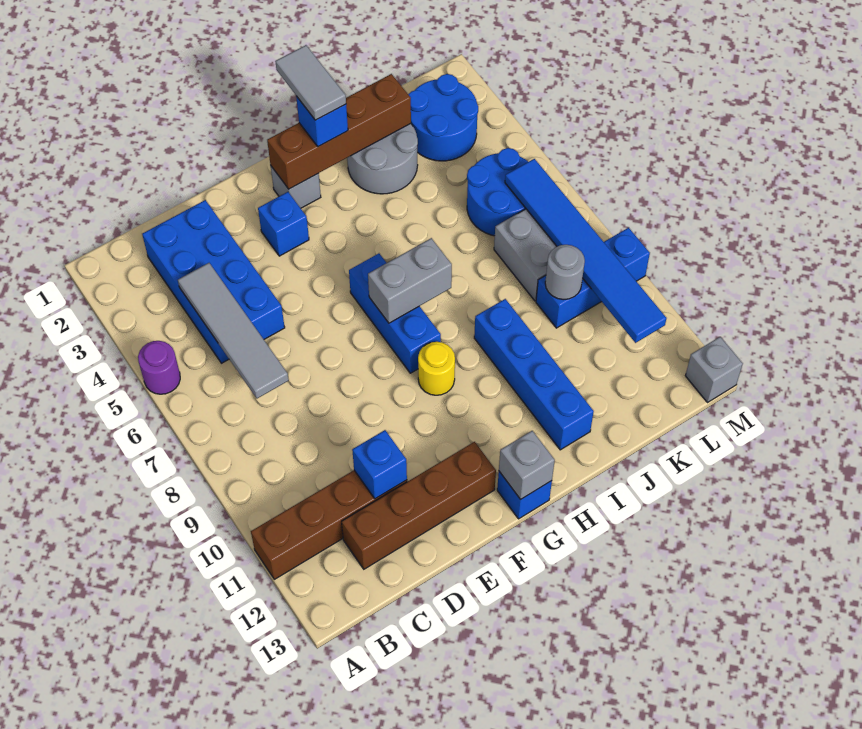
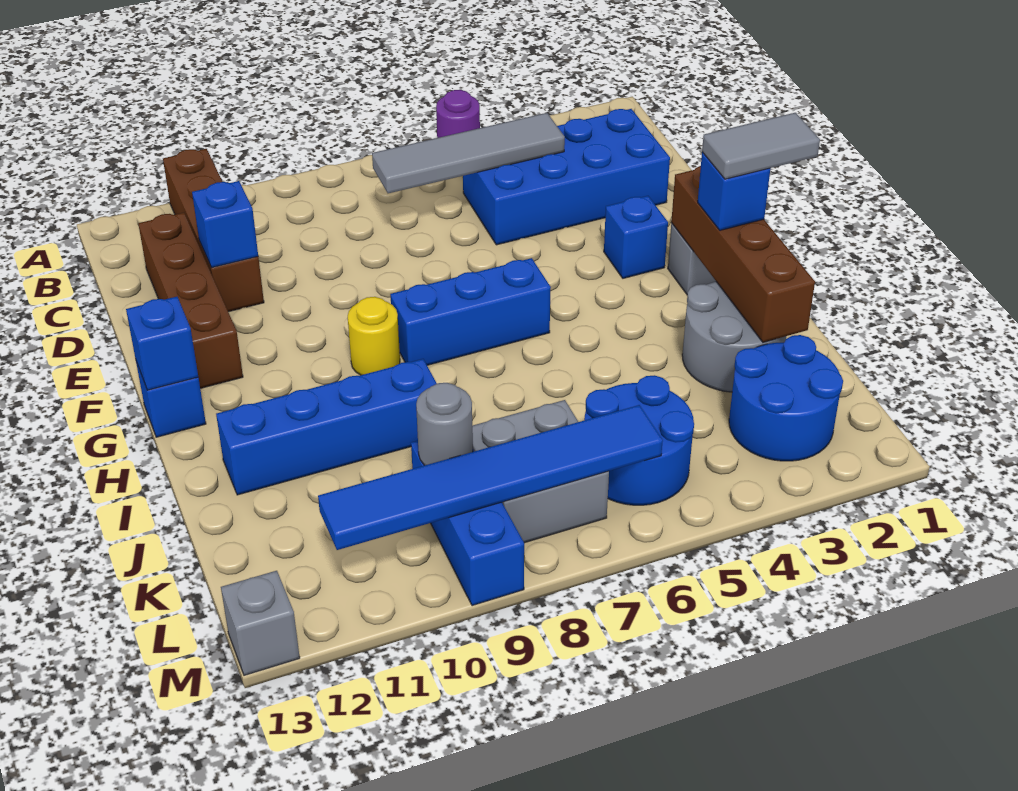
grey 1x2 brick [368,238,452,323] -> none
grey 1x1 brick [499,431,555,500] -> blue 1x1 brick [126,297,198,390]

